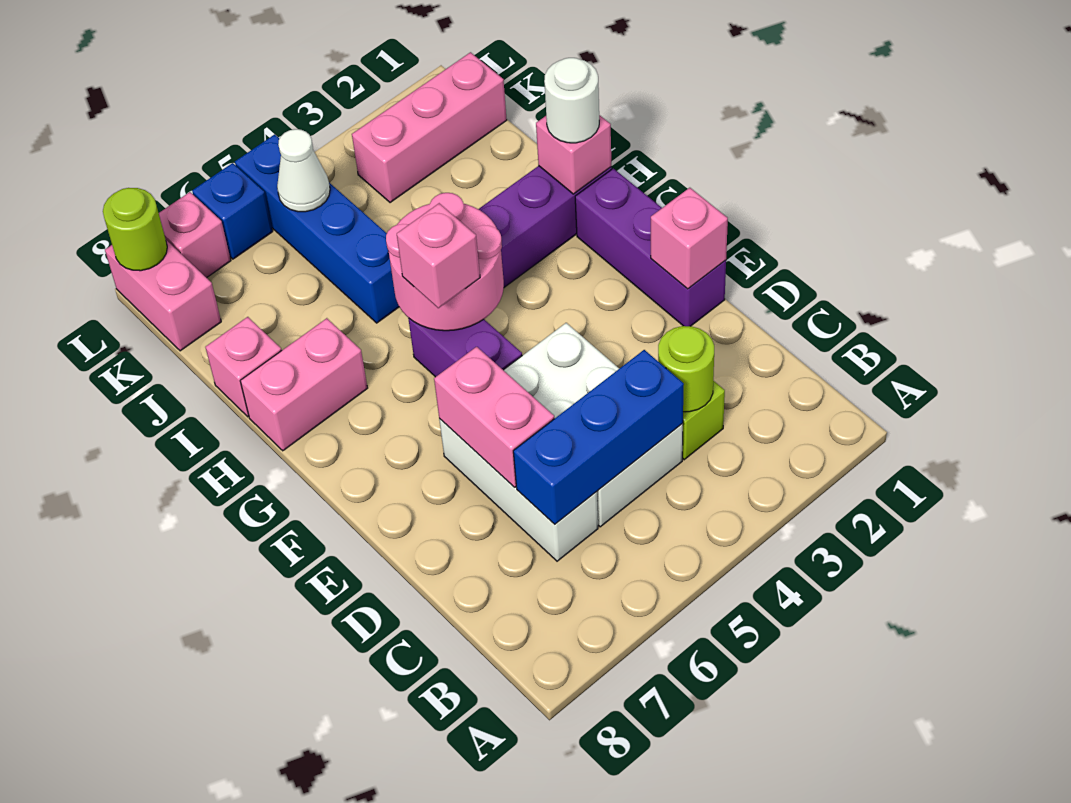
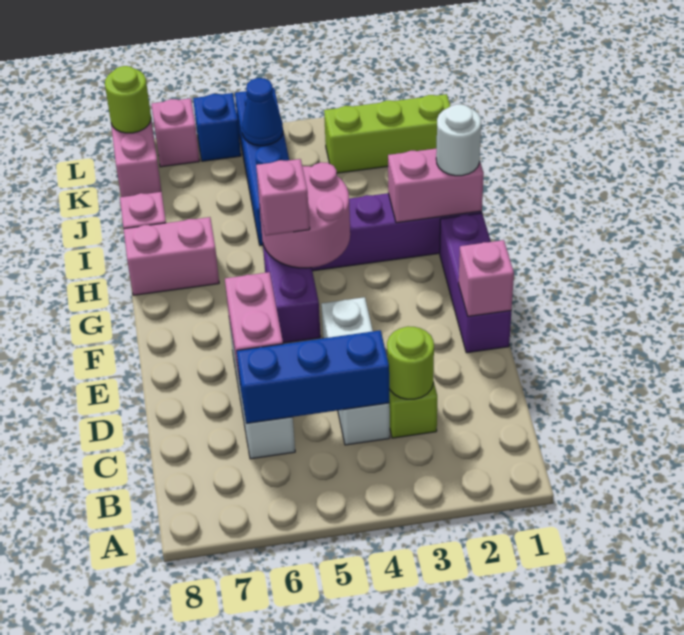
white 2x3 brick [504,323,683,527] -> white 1x3 brick [321,297,390,445]
pink 1x1 brick [536,115,611,194] -> pink 1x2 brick [388,148,484,223]
pink 1x3 brick [352,52,507,203] -> lime 1x3 brick [324,94,450,173]
white 1x1 cone [277,129,330,212] -> blue 1x1 cone [242,78,283,146]

